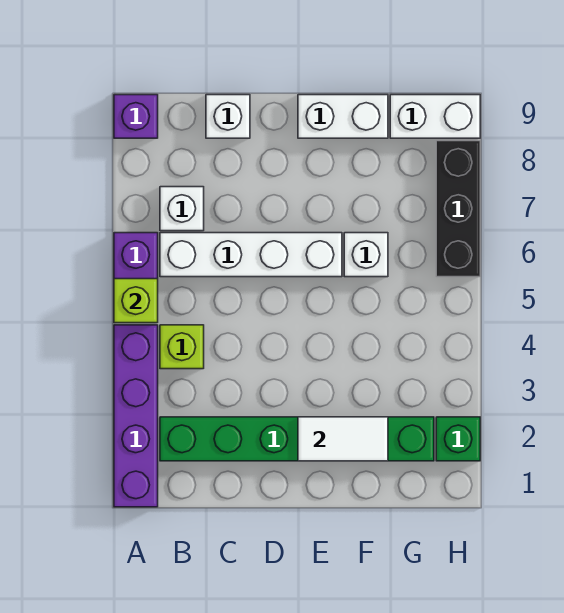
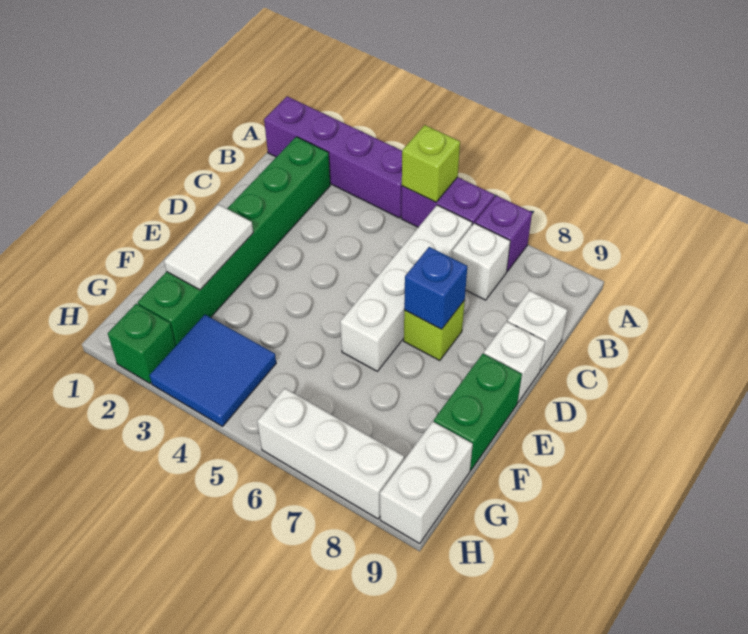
purple 1x1 brick [114,95,158,138] -> purple 1x1 brick moved to [475,196,532,271]
lime 1x1 brick [160,325,204,369] -> lime 1x1 brick moved to [404,300,465,361]
none -> blue 1x1 brick [404,247,467,329]
white 1x2 brick [298,95,388,138] -> green 1x2 brick [434,354,522,470]
white 1x1 brick [344,233,388,277] -> white 1x1 brick moved to [484,322,545,402]
none -> blue 2x2 tile [150,315,276,426]
black 1x3 brick [436,141,480,277] -> white 1x3 brick [257,388,404,519]

